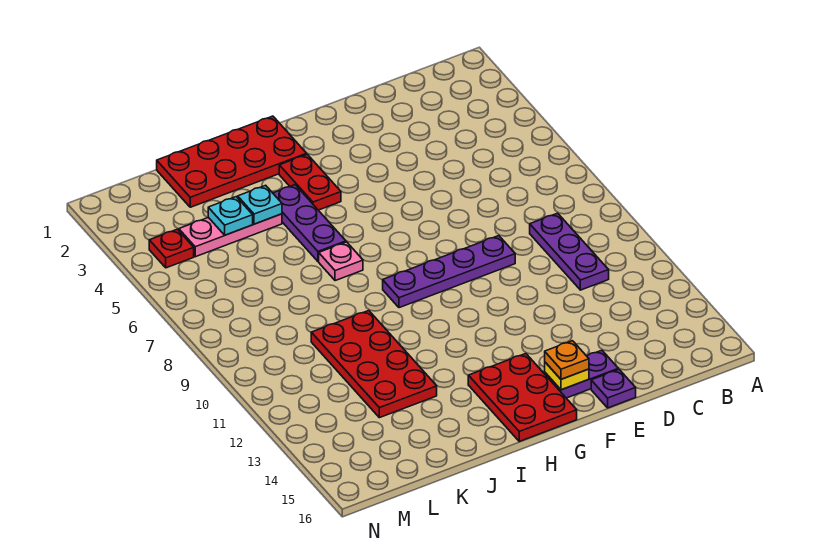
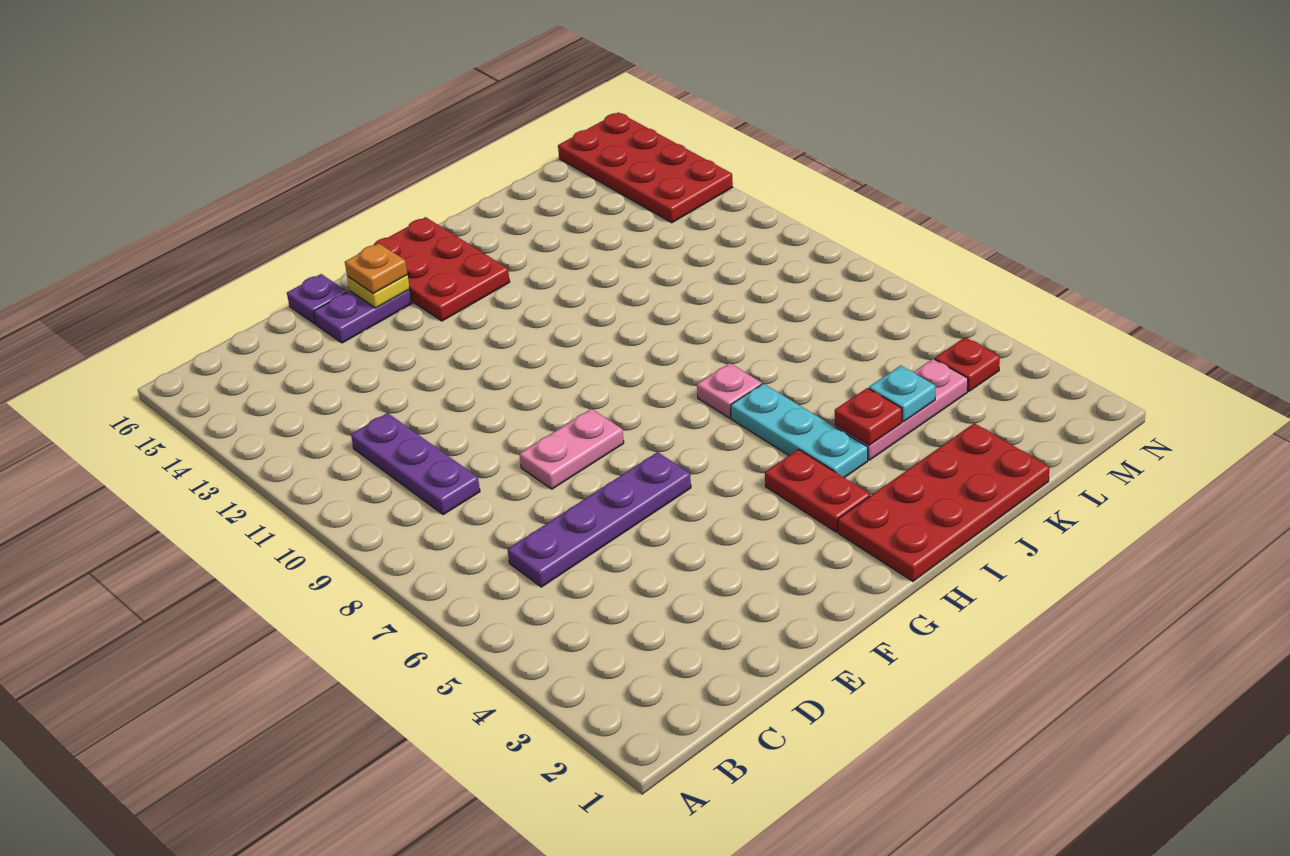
none -> pink 1x2 plate [520,409,624,489]
purple 1x4 plate [383,236,515,308] -> purple 1x4 plate moved to [508,452,691,587]
purple 1x3 plate [273,185,346,261] -> cyan 1x3 plate [731,384,868,478]
cyan 1x1 plate [238,185,282,224] -> red 1x1 plate [835,388,902,445]
red 2x4 plate [311,311,437,418] -> red 2x4 plate moved to [558,112,733,223]

